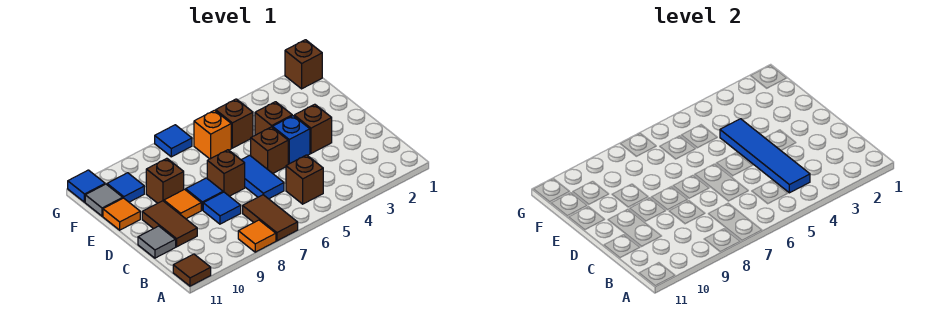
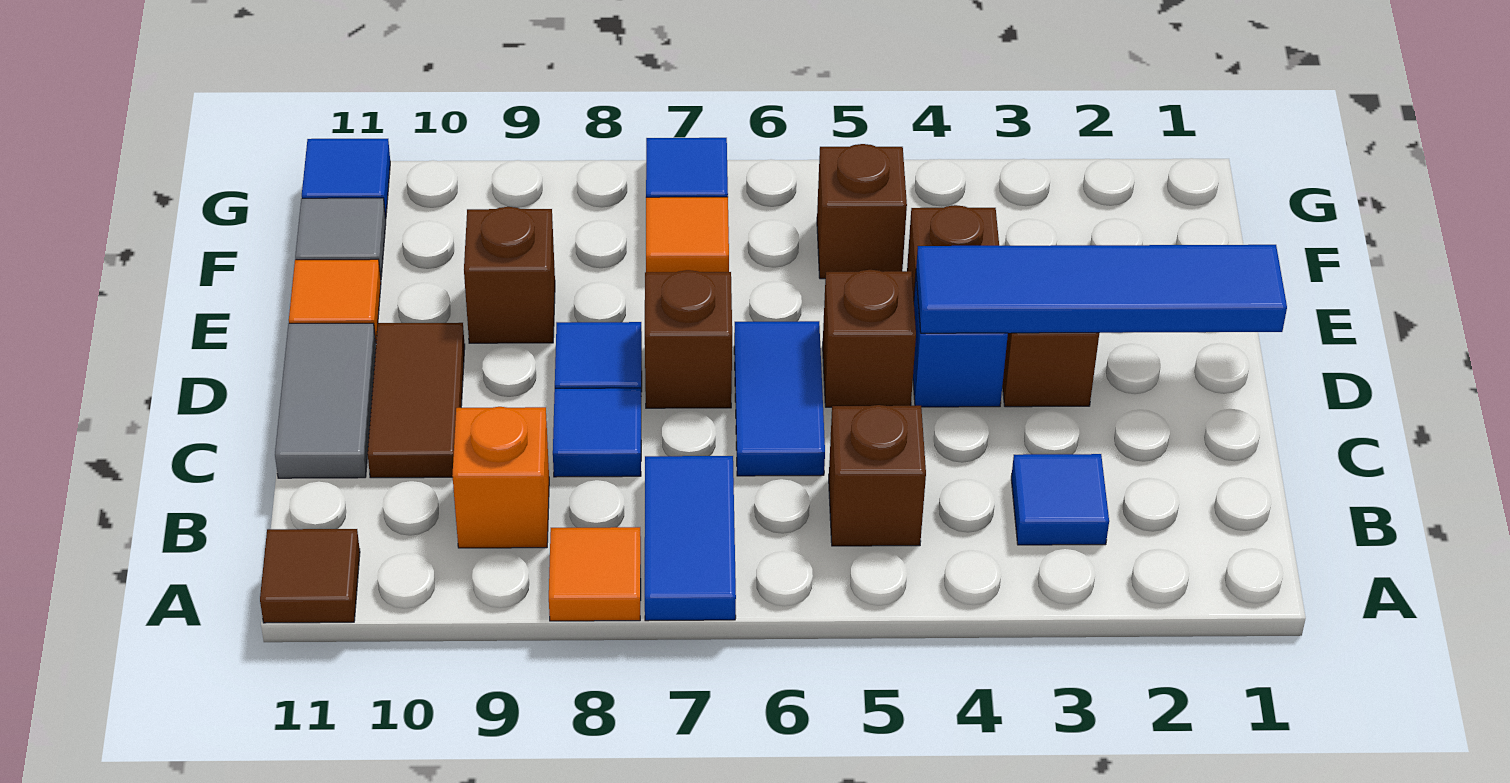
brown 1x2 tile [243,195,298,241] -> blue 1x2 tile [645,456,736,621]
blue 1x4 tile [720,119,810,193] -> blue 1x4 tile turned to [916,245,1287,333]
grey 1x1 tile [138,226,176,258] -> grey 1x2 tile [275,323,376,478]
orange 1x1 tile [164,189,201,219] -> orange 1x1 tile moved to [646,197,729,272]
orange 1x1 brick [194,110,231,159] -> orange 1x1 brick moved to [452,407,549,548]
blue 1x1 tile [107,173,144,202] -> blue 1x1 tile moved to [1011,454,1109,545]
brown 1x1 brick [285,40,322,89] -> none

